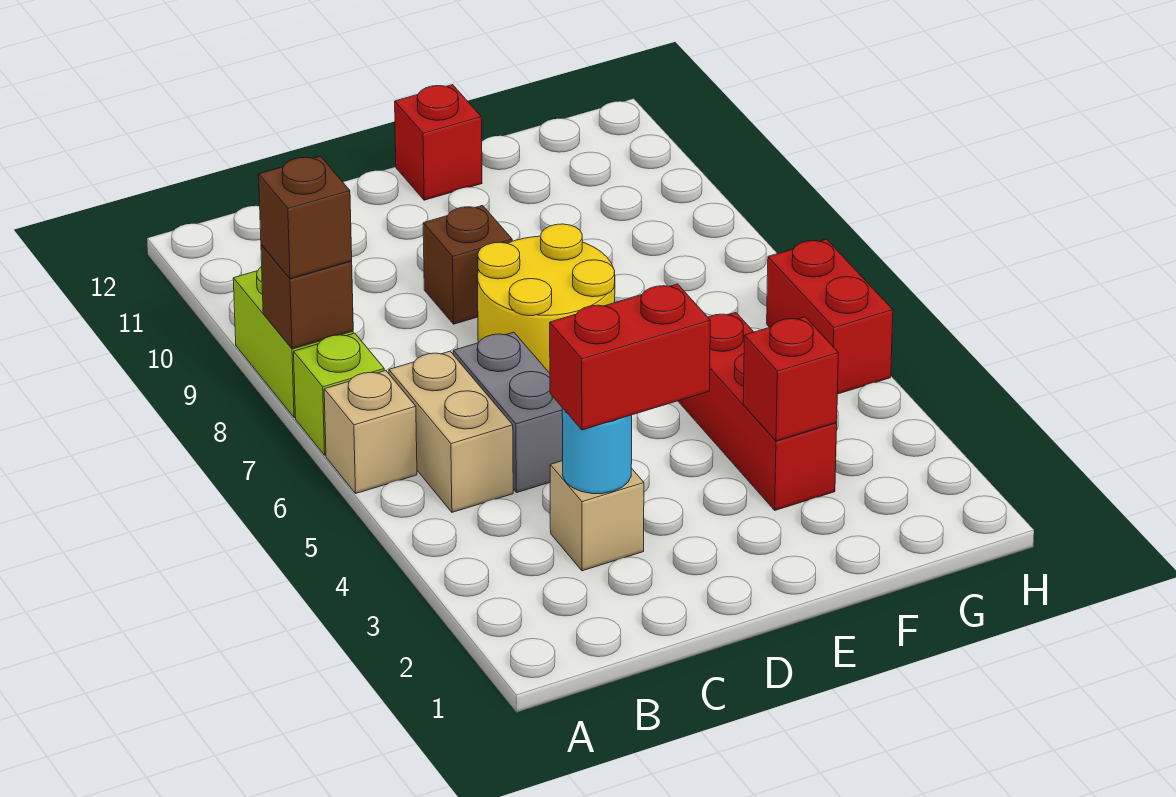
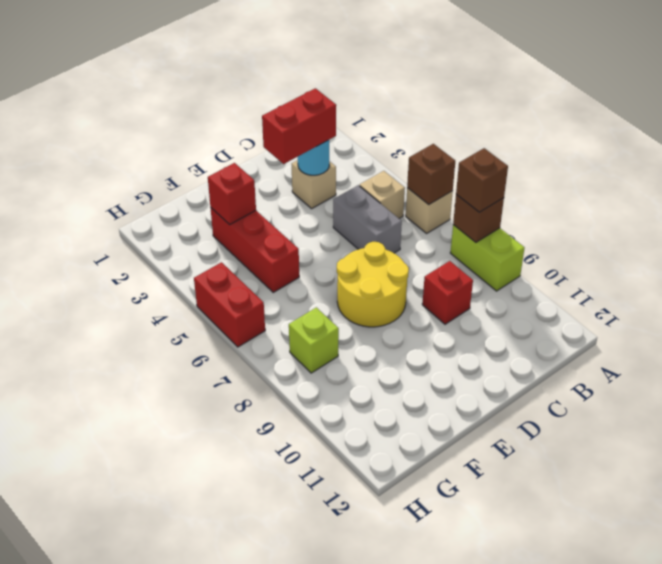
lime 1x1 brick [294,333,384,455] -> lime 1x1 brick moved to [289,307,339,373]
tan 1x2 brick [389,351,513,512] -> tan 1x1 brick [360,171,405,218]
brown 1x1 brick [423,206,512,324] -> brown 1x1 brick moved to [407,144,455,205]
red 1x1 brick [395,85,482,200] -> red 1x1 brick moved to [422,261,473,324]

